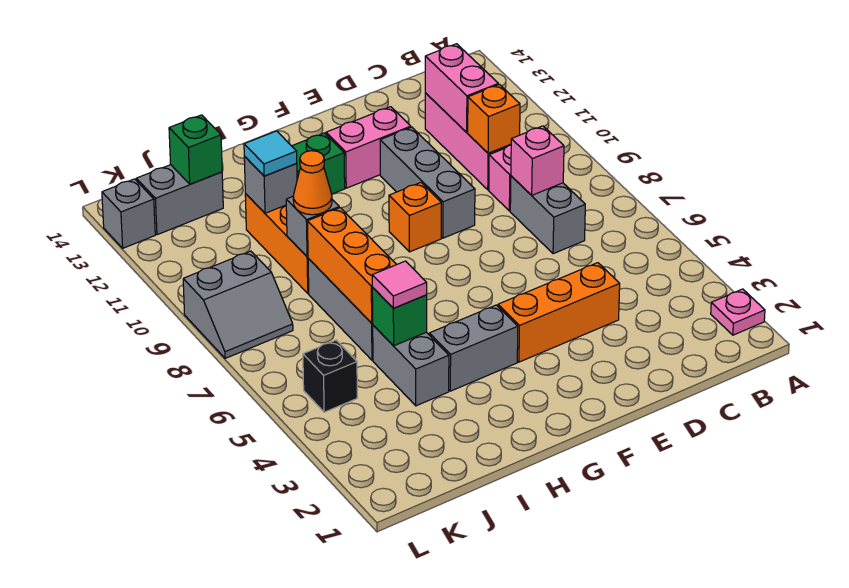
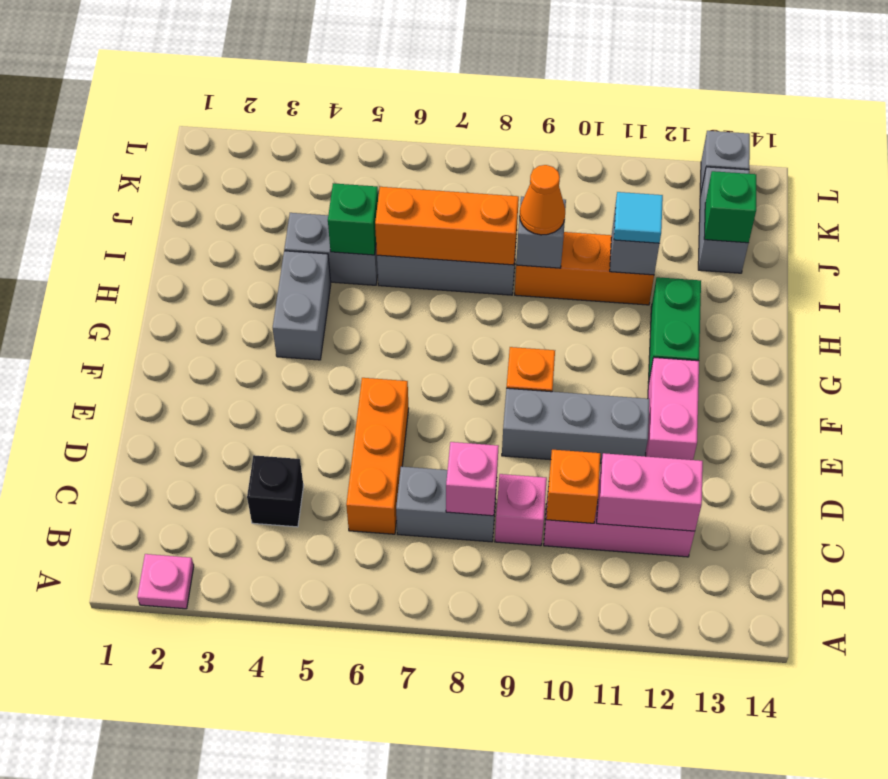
orange 1x3 brick [498,263,620,362] -> orange 1x3 brick moved to [346,378,409,534]
pink 1x1 tile [372,261,427,308] -> none
black 1x1 brick [303,340,357,412] -> black 1x1 brick moved to [247,455,304,527]
grey 2x2 slope [183,251,293,358] -> none

